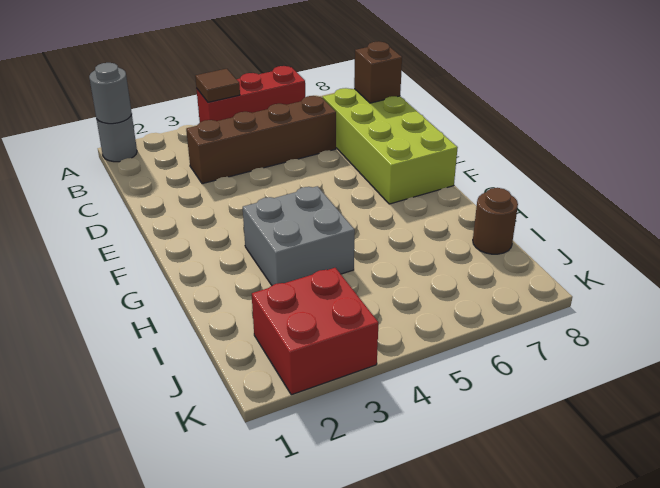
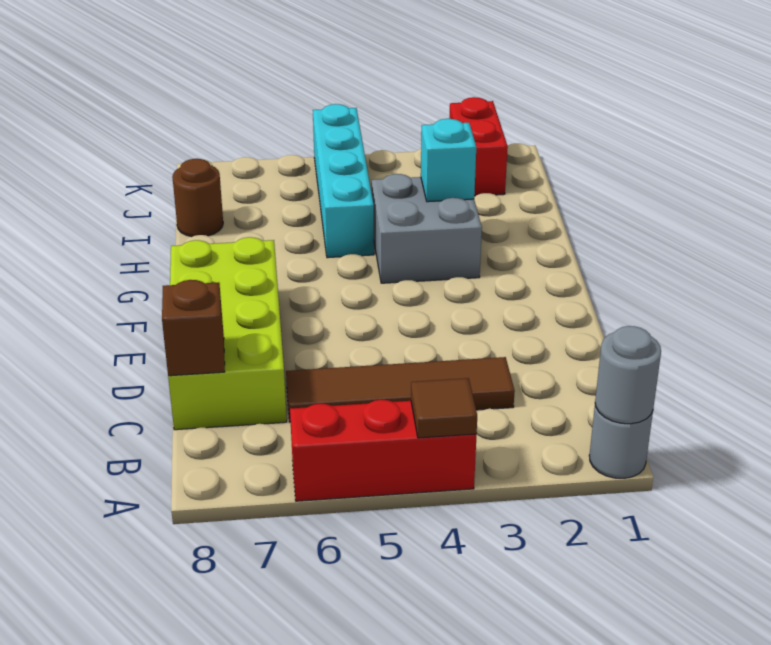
brown 1x4 brick [186,96,336,184] -> brown 1x4 tile [286,357,515,422]
none -> cyan 1x1 brick [421,119,476,202]
none -> cyan 1x4 brick [313,104,374,258]
red 2x2 brick [252,268,379,395] -> red 1x2 brick [449,97,508,196]

